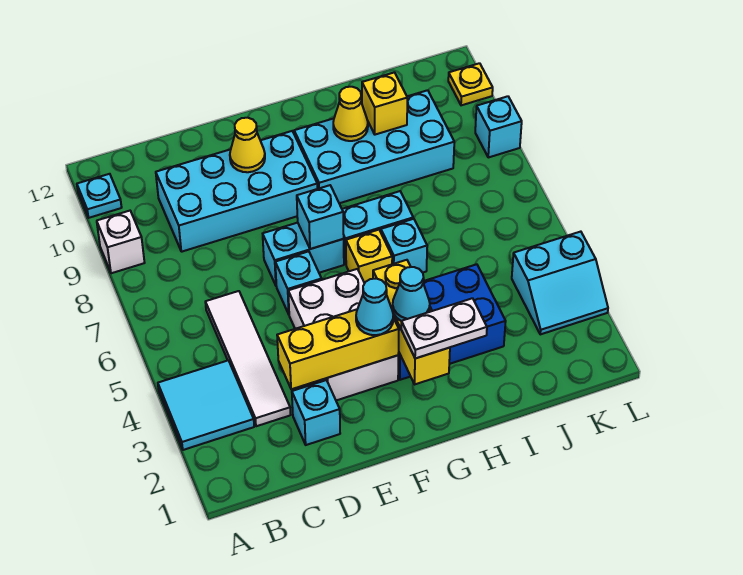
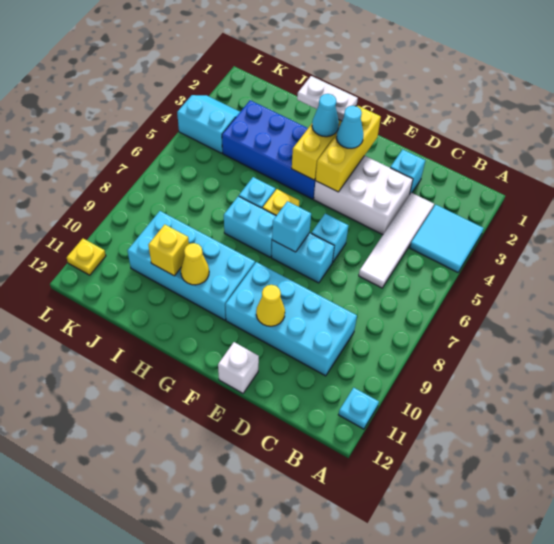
white 1x1 brick [97,211,145,273] -> white 1x1 brick moved to [218,342,259,393]
yellow 1x3 brick [277,309,399,389] -> yellow 1x3 brick turned to [315,106,381,192]
white 2x3 brick [288,269,398,400] -> white 2x3 brick turned to [314,156,413,235]
blue 2x3 brick [398,264,506,380] -> blue 2x4 brick [222,100,316,199]
cyan 1x1 brick [475,96,522,157] -> none

